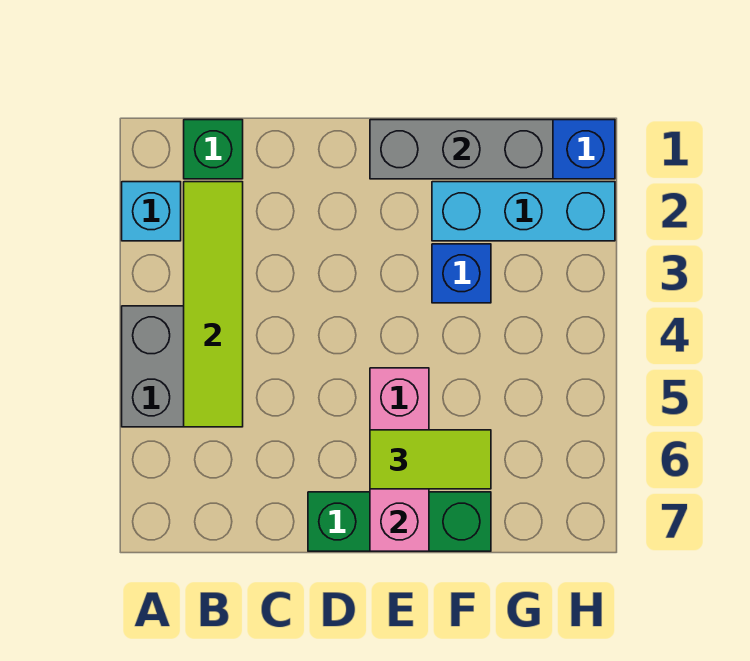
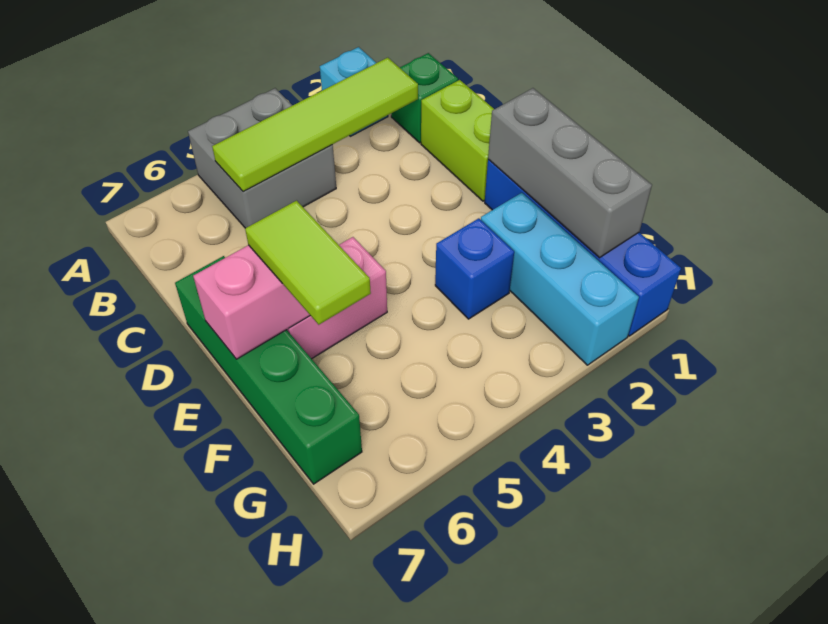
none -> lime 1x2 brick [421,80,494,201]
green 1x3 brick [308,492,491,551] -> green 1x4 brick [175,256,362,484]

